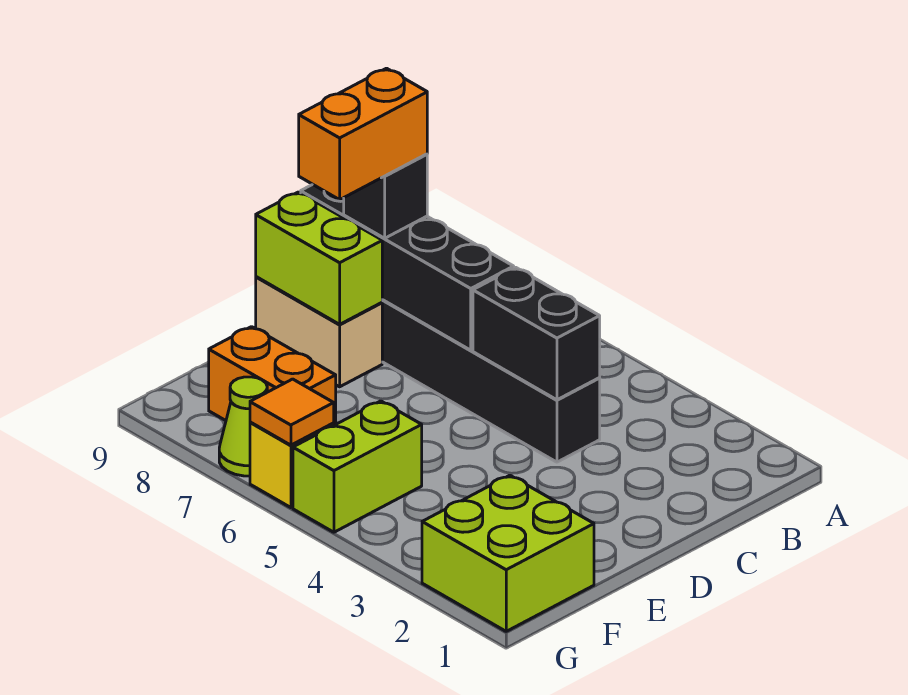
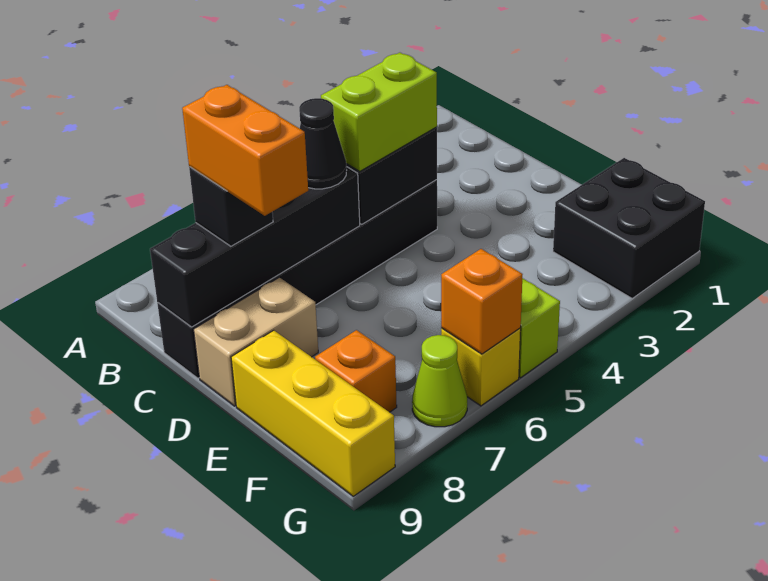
none -> black 1x1 cone [299,98,347,189]
lime 1x2 brick [256,192,382,324] -> lime 1x2 brick moved to [321,53,437,171]
none -> yellow 1x3 brick [231,330,395,496]
lime 2x2 brick [422,475,594,631] -> black 2x2 brick [553,158,705,298]
orange 1x2 brick [209,327,336,425] -> orange 1x1 brick [315,330,397,412]
orange 1x1 tile [250,379,334,445] -> orange 1x1 brick [441,249,523,354]

